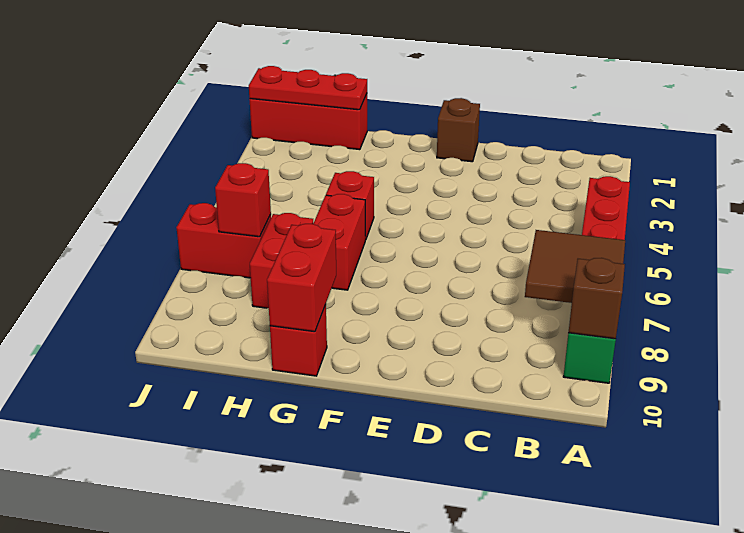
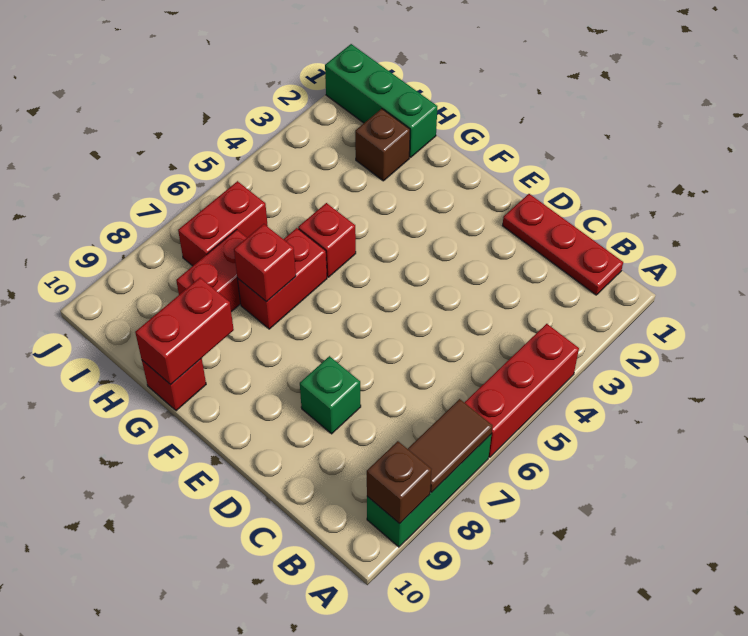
brown 2x2 tile [525,230,625,303] -> brown 1x2 tile [408,399,492,493]
none -> green 1x1 brick [300,356,361,434]
brown 1x1 brick [437,98,480,162] -> brown 1x1 brick moved to [355,109,410,181]
red 1x3 brick [249,94,367,150] -> green 1x3 brick [325,44,437,157]
red 1x3 plate [249,66,367,110] -> red 1x3 plate moved to [502,194,623,295]
red 1x2 brick [176,203,271,278] -> red 1x2 brick turned to [178,181,268,266]
red 1x1 brick [215,163,271,237] -> red 1x1 brick moved to [234,224,296,302]

